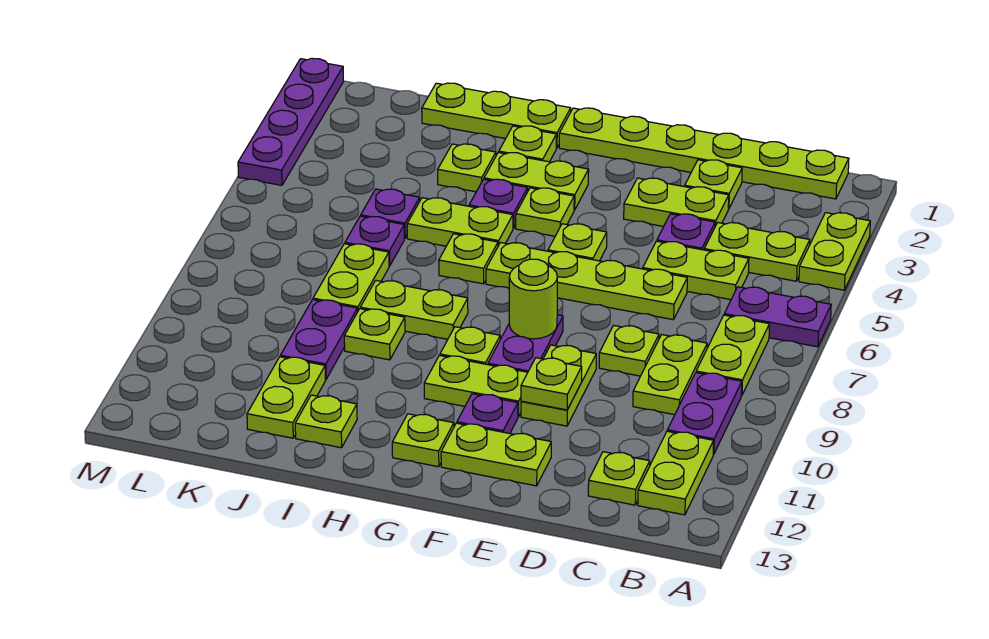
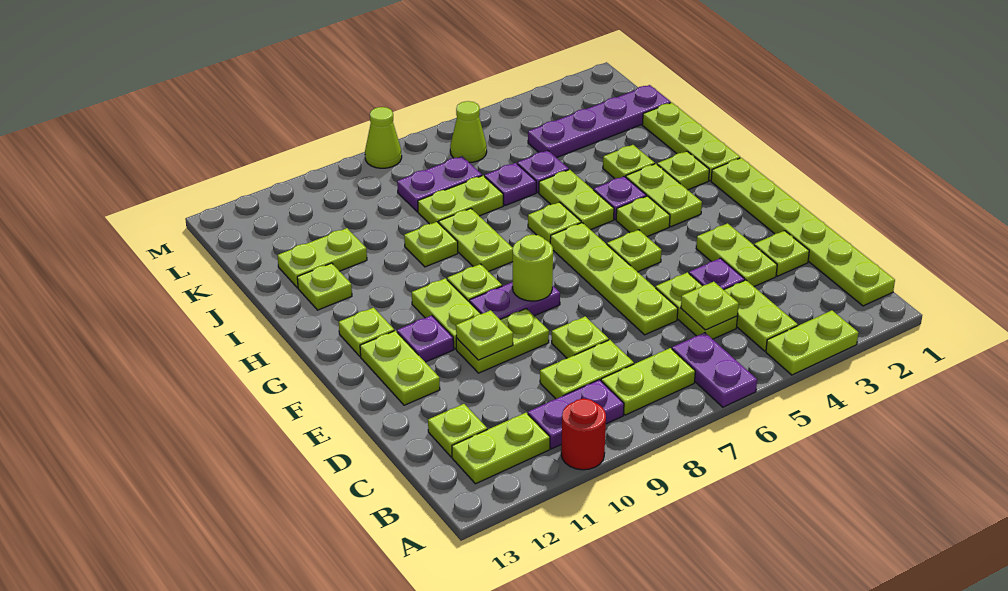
none -> red 1x1 round brick [561,399,606,470]
none -> lime 1x1 plate [681,282,739,330]
purple 1x2 plate [280,300,357,380] -> purple 1x2 plate moved to [397,156,482,212]
none -> lime 1x1 cone [450,101,487,162]
purple 1x4 plate [238,58,343,185] -> purple 1x4 plate moved to [528,85,671,158]
none -> lime 1x1 cone [365,107,402,168]

